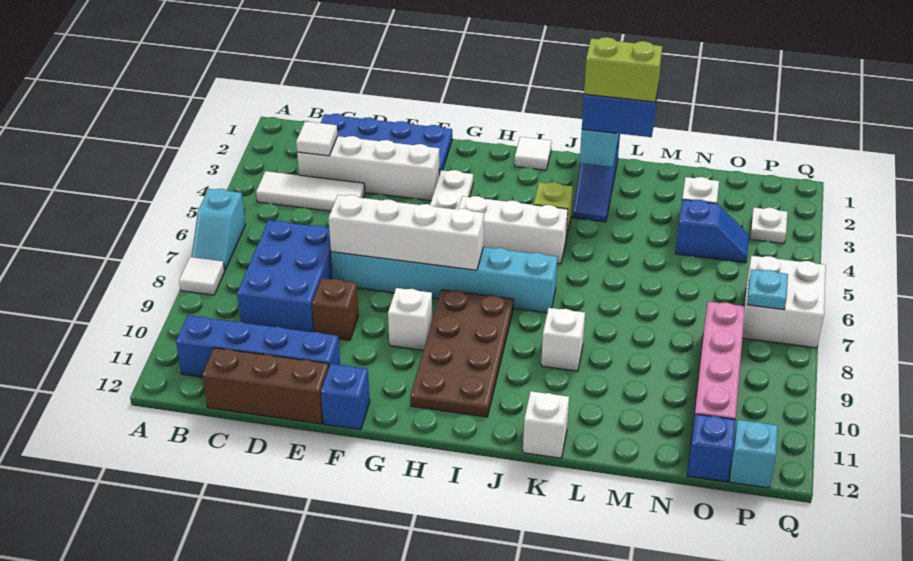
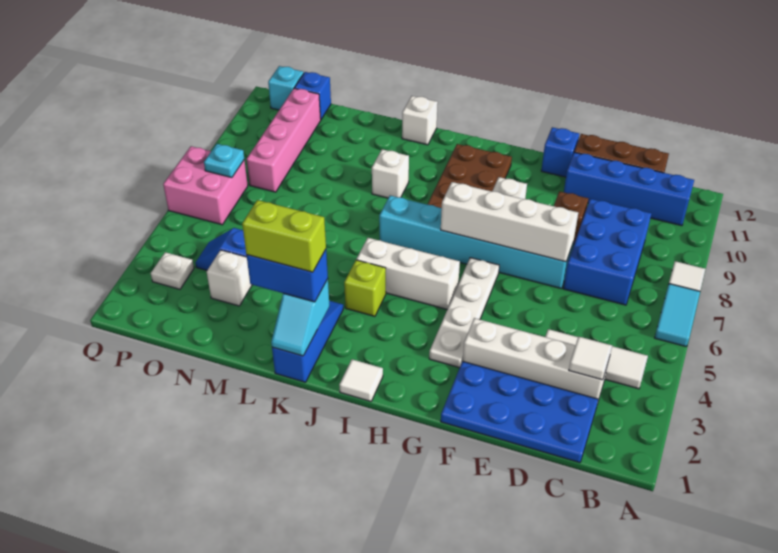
cyan 1x2 slope [192,189,245,270] -> cyan 1x2 tile [655,284,700,347]
white 2x2 brick [742,256,826,348] -> pink 2x2 brick [163,146,248,225]

